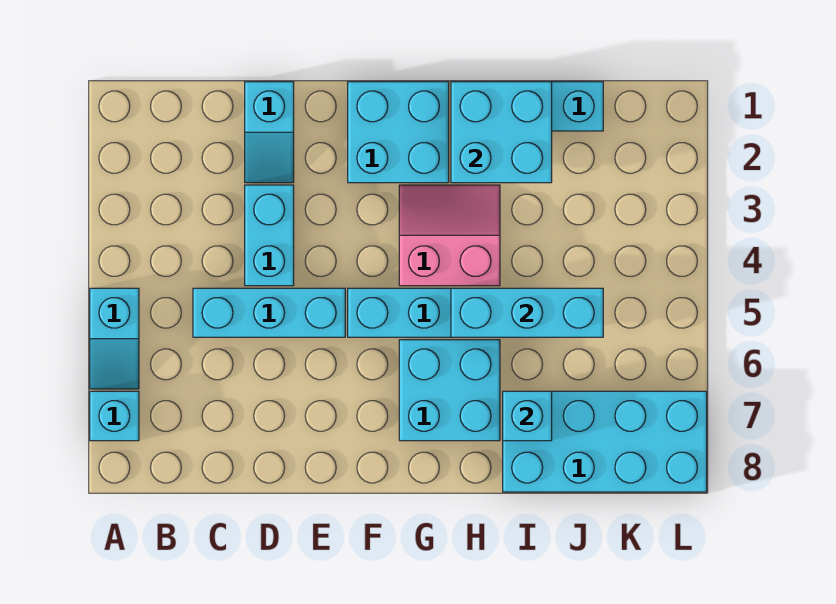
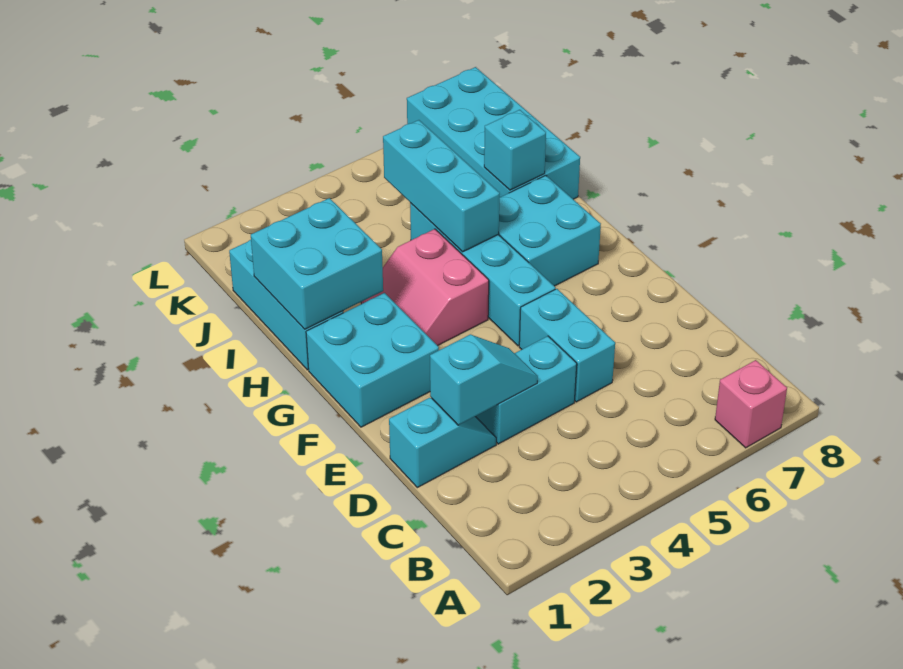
cyan 1x2 slope [90,288,139,389] -> cyan 1x2 slope moved to [430,335,538,425]
cyan 1x1 brick [90,391,139,441] -> pink 1x1 brick [715,360,787,448]
cyan 1x3 brick [193,288,345,337] -> cyan 1x2 brick [519,289,615,402]

